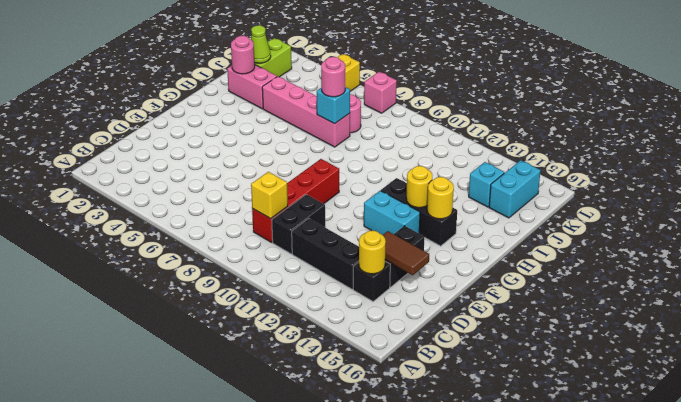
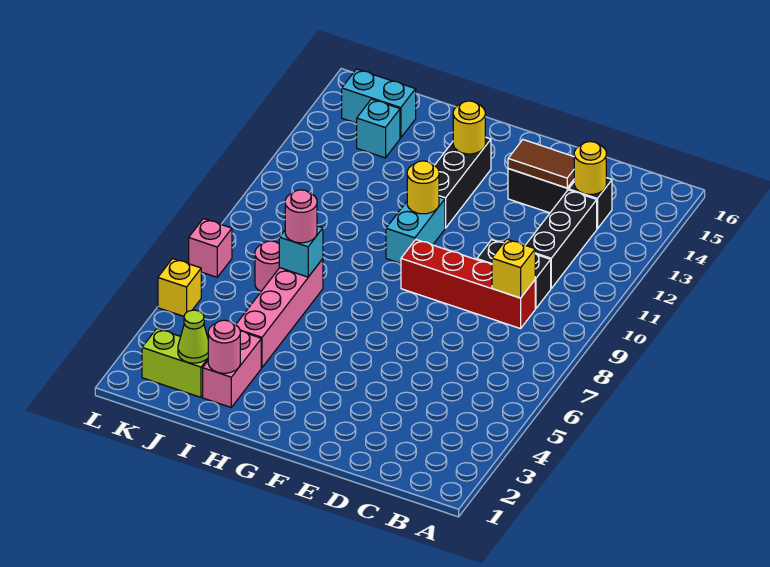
brown 1x2 tile [383,231,429,275] -> brown 1x2 tile turned to [508,140,574,188]
cyan 1x2 brick [364,191,420,235] -> cyan 1x2 brick moved to [386,197,445,263]
yellow 1x1 round brick [406,166,432,208] -> yellow 1x1 round brick moved to [407,161,439,214]

